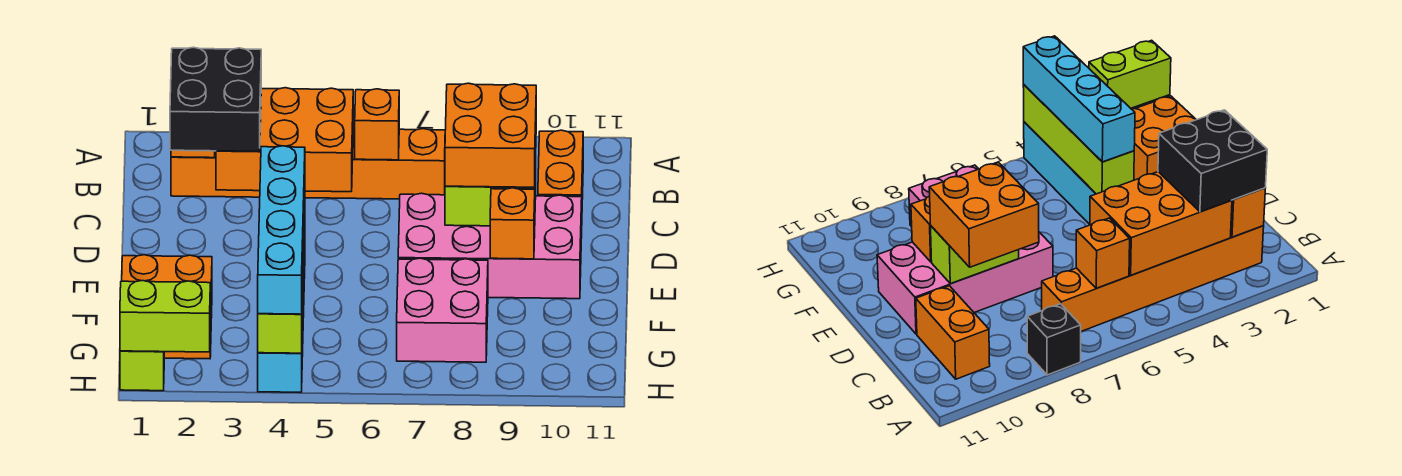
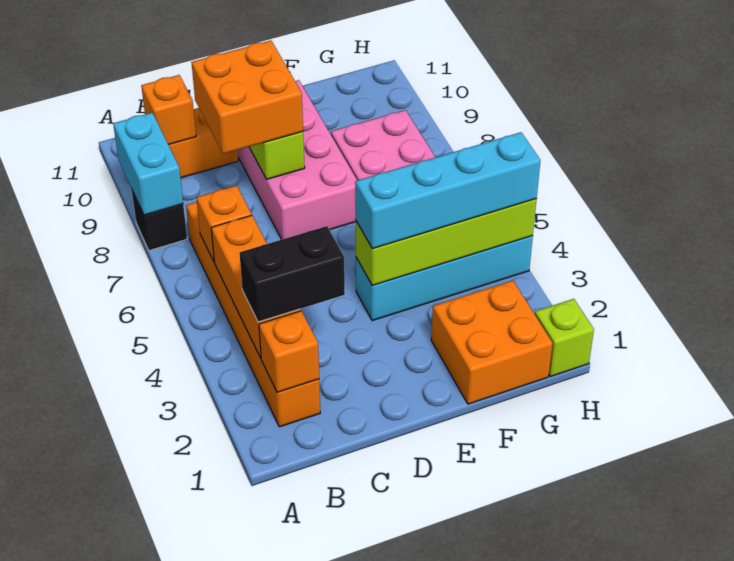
none -> cyan 1x2 brick [113,113,183,215]
black 2x2 brick [170,47,261,151] -> black 1x2 brick [240,226,345,322]
orange 2x3 brick [216,88,353,192] -> orange 1x3 brick [211,215,301,358]
orange 1x1 brick [490,188,535,259] -> orange 1x1 brick moved to [141,75,196,145]
lime 1x2 brick [120,281,210,352] -> none

